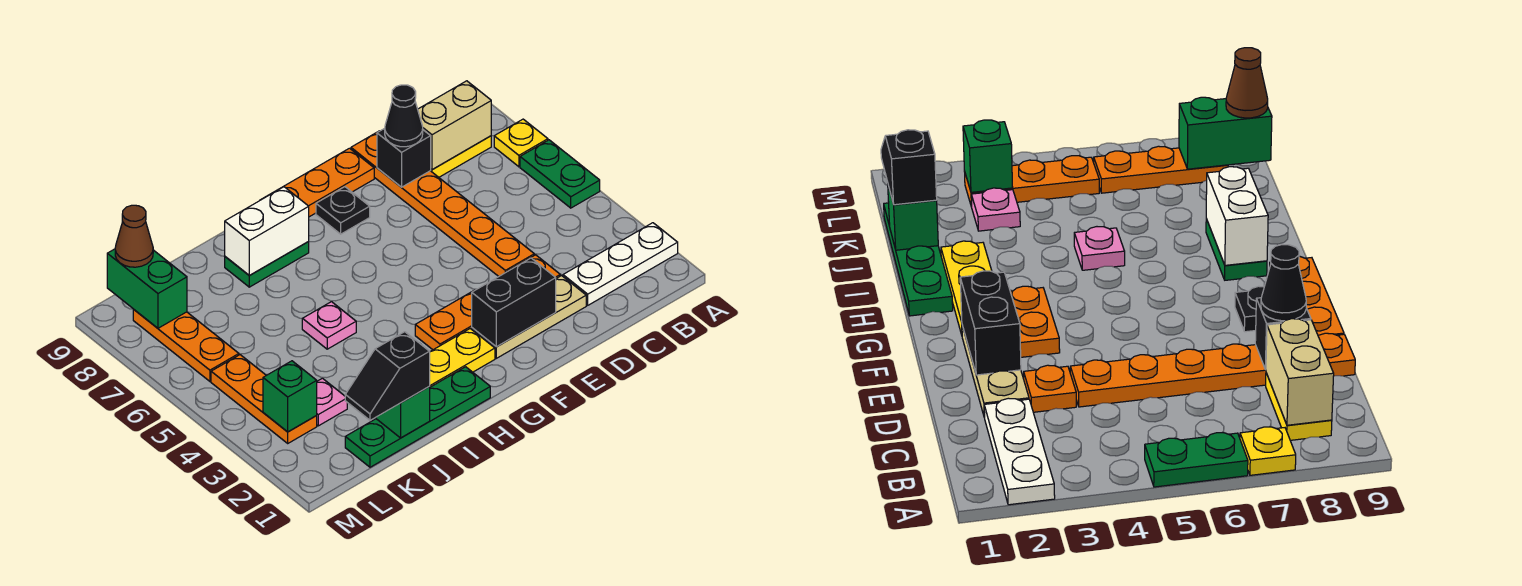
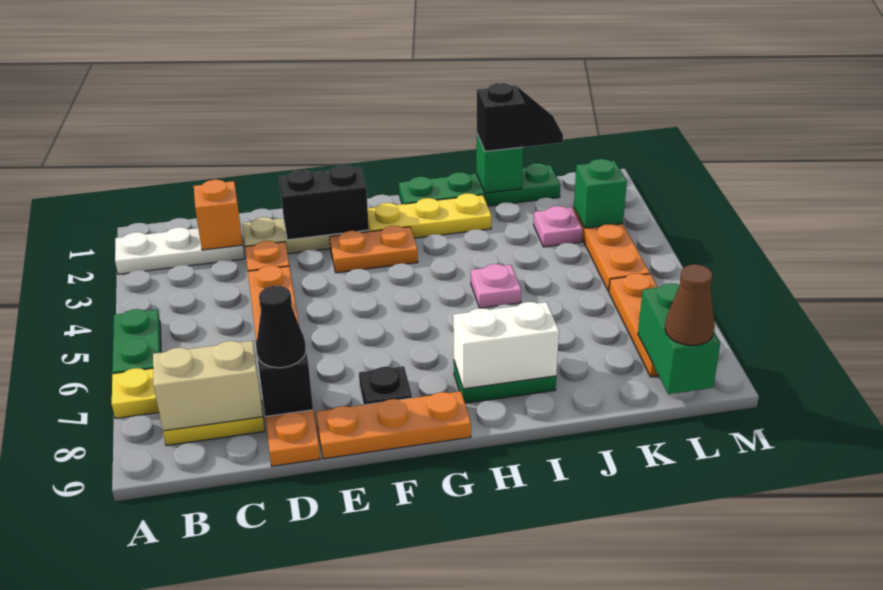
none -> orange 1x1 brick [194,180,243,250]

